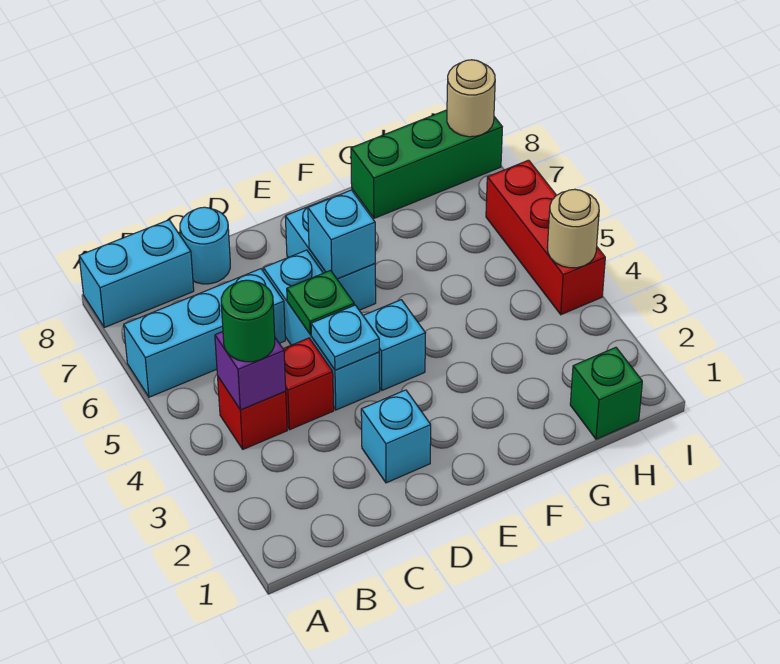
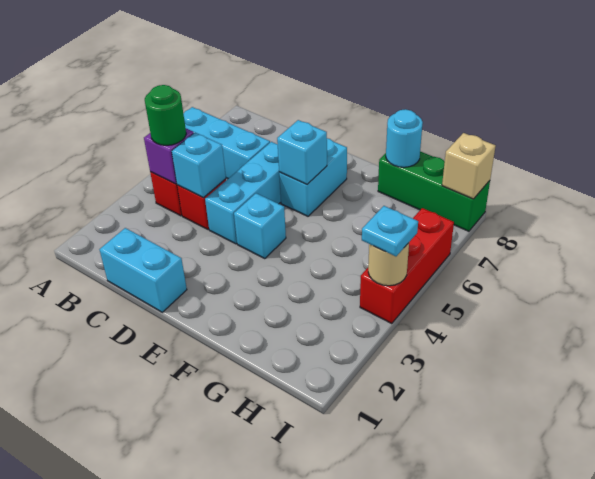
cyan 1x2 brick [79,220,194,327] -> cyan 1x2 brick moved to [100,228,187,312]
cyan 1x1 round brick [180,207,230,284] -> cyan 1x1 round brick moved to [386,109,423,167]
cyan 1x1 brick [361,390,431,483] -> cyan 1x1 brick moved to [172,133,226,198]
cyan 1x1 plate [311,305,379,370] -> cyan 1x1 plate moved to [362,206,418,256]
green 1x1 plate [287,270,354,335] -> none
green 1x1 brick [570,347,642,439] -> none
tan 1x1 round brick [447,60,495,137] -> tan 1x1 brick [442,133,496,199]

